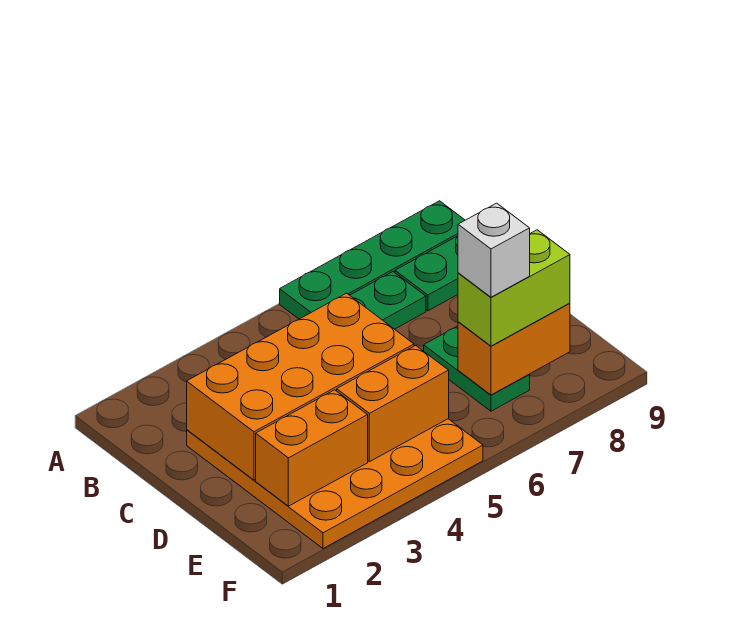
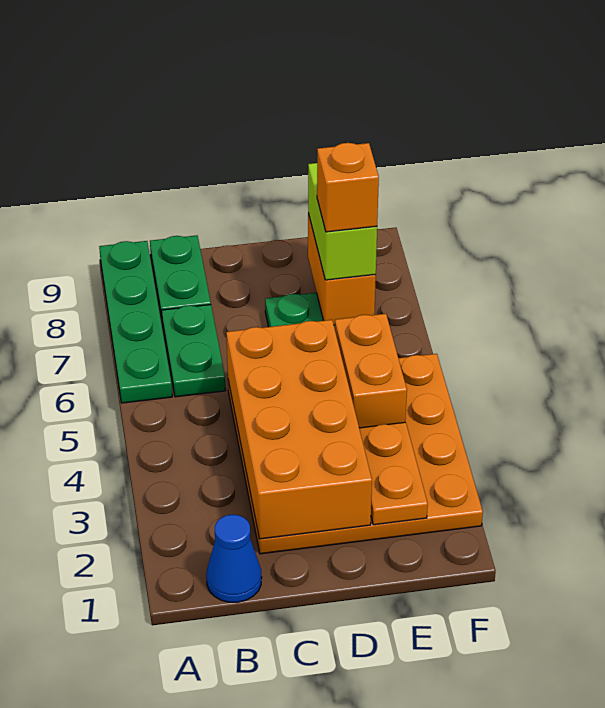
none -> blue 1x1 cone [206,515,262,602]
orange 1x2 brick [256,390,368,506] -> orange 1x2 plate [359,422,428,525]
white 1x1 brick [458,203,530,297] -> orange 1x1 brick [317,143,379,232]

